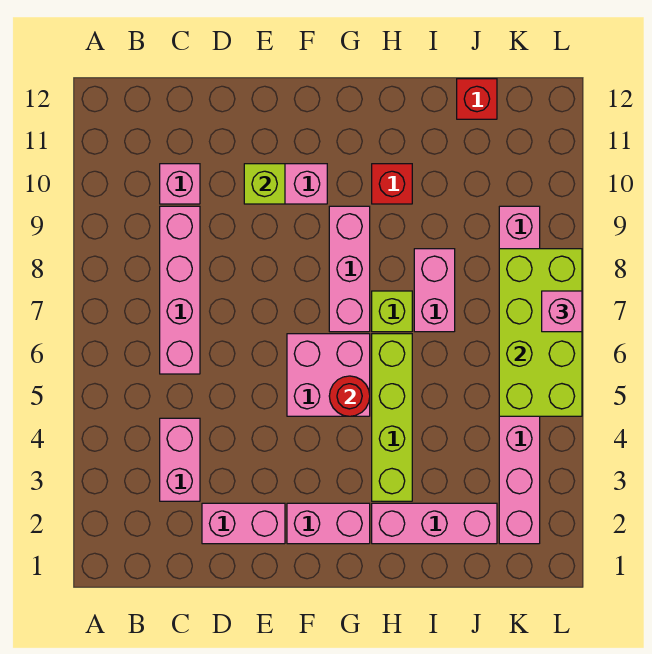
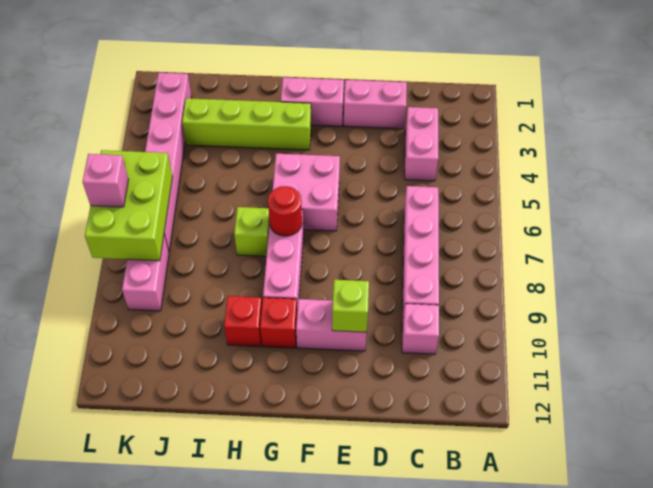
red 1x1 round brick [329,376,370,416] -> red 1x1 round brick moved to [268,186,302,236]
pink 1x3 brick [372,503,497,544] -> none
lime 1x4 brick [372,334,412,501] -> lime 1x4 brick turned to [182,98,311,150]
pink 1x2 brick [414,249,455,332] -> none
red 1x1 brick [457,79,497,119] -> red 1x1 brick moved to [260,298,297,348]
lime 2x4 brick [499,249,582,416] -> lime 2x3 brick [85,150,172,261]

